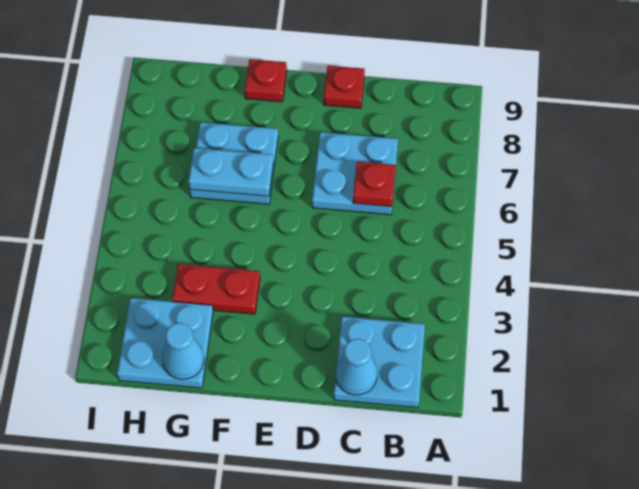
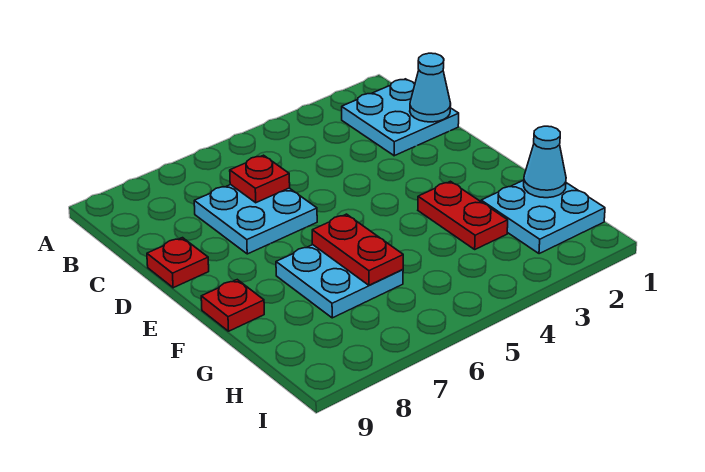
cyan 1x2 plate [188,148,273,196] -> red 1x2 plate [312,214,403,285]

